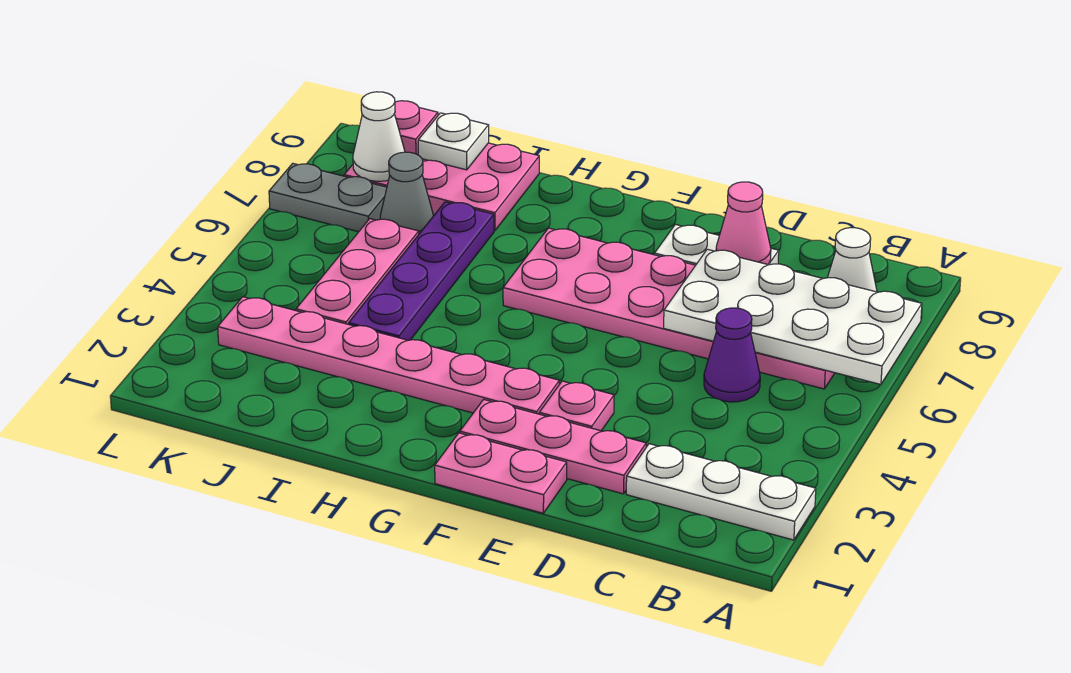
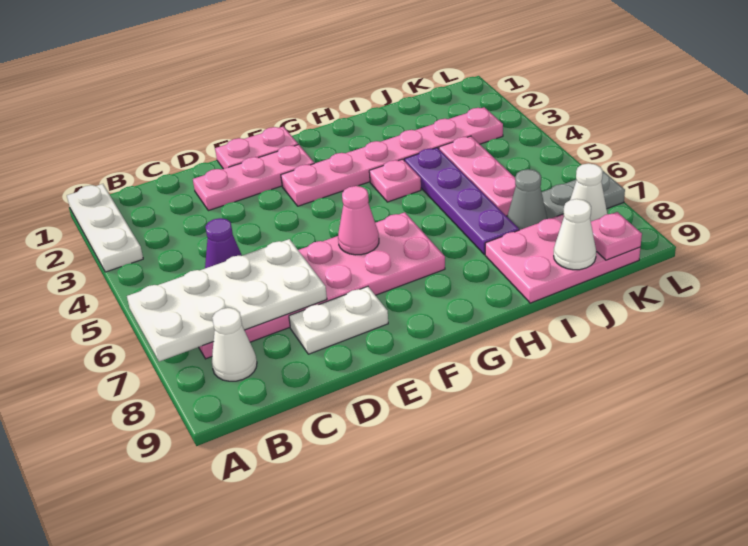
white 1x3 plate [626,444,816,540] -> white 1x3 plate turned to [67,184,143,272]
pink 1x1 cone [716,182,771,264] -> pink 1x1 cone moved to [338,186,379,255]
pink 1x1 plate [539,381,614,431] -> pink 1x1 plate moved to [369,159,421,202]
white 1x1 plate [418,113,489,170] -> white 1x1 cone [554,199,596,270]

